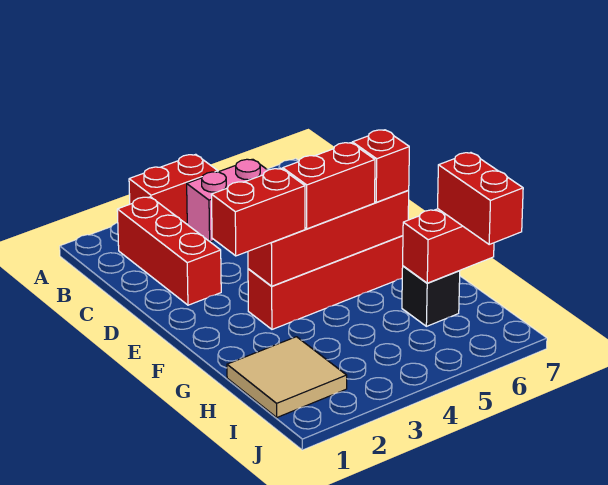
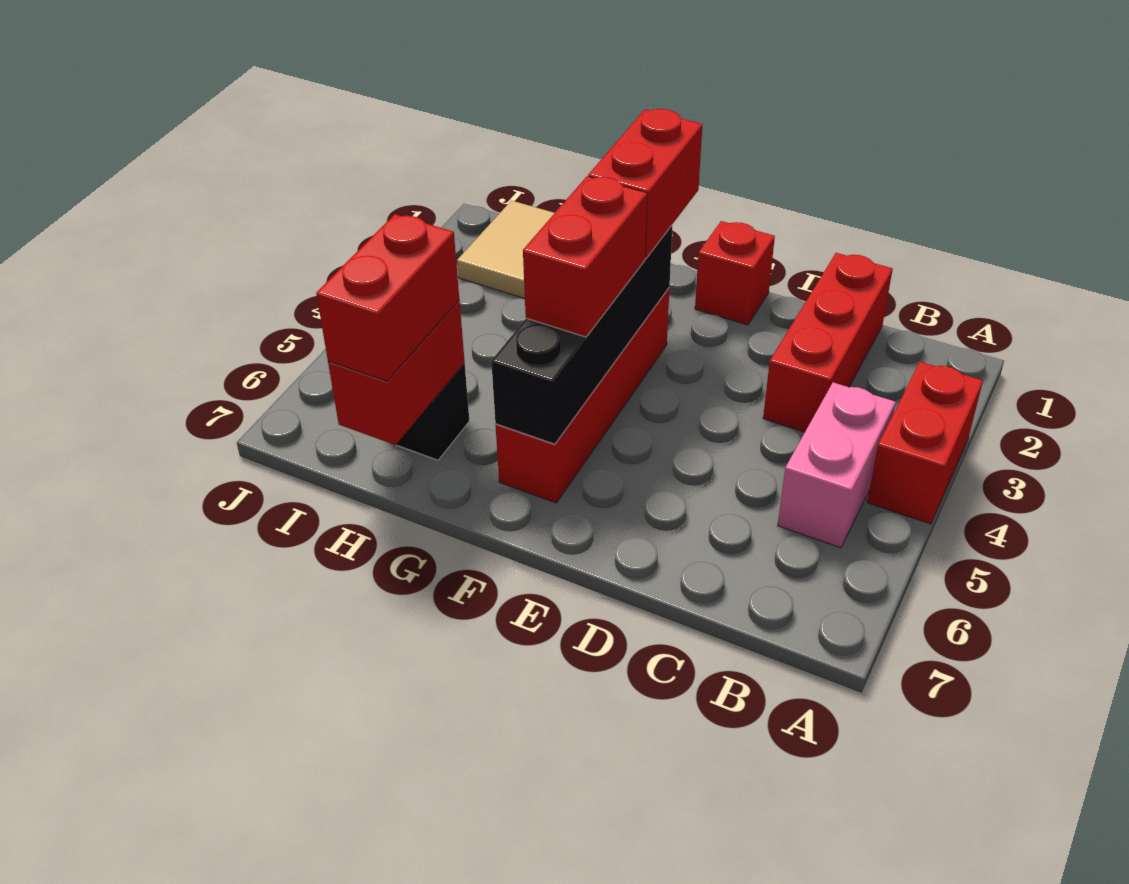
red 1x3 brick [117,197,221,305] -> red 1x3 brick turned to [763,253,893,432]
red 1x4 brick [248,191,409,286] -> black 1x4 brick [491,225,672,444]
red 1x1 brick [352,130,409,202] -> red 1x1 brick moved to [695,221,775,325]
red 1x2 brick [438,153,523,244] -> red 1x2 brick turned to [316,214,459,381]

